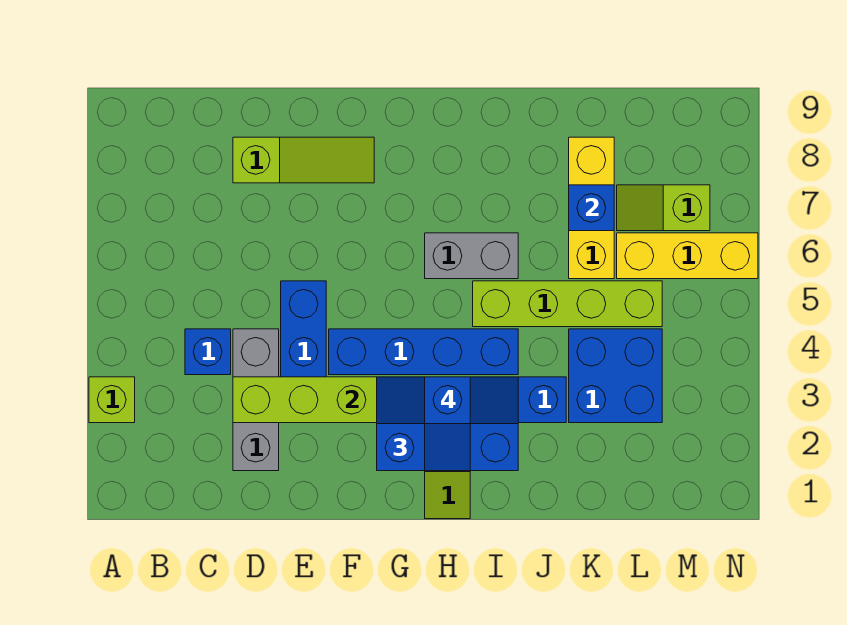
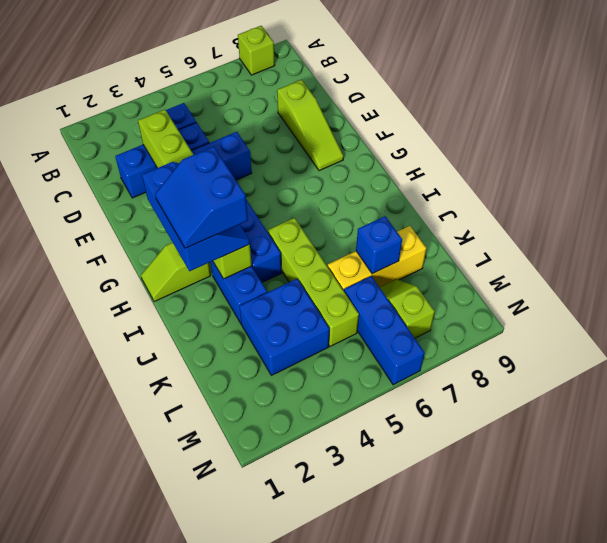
lime 1x1 brick [89,377,135,423] -> lime 1x1 brick moved to [238,26,275,75]
grey 1x3 brick [233,329,279,471] -> blue 1x3 brick [115,123,209,198]
blue 1x2 slope [425,377,470,471] -> blue 2x2 slope [155,147,248,248]
grey 1x2 brick [425,233,518,279] -> none
yellow 1x3 brick [617,233,758,279] -> blue 1x3 brick [344,276,424,385]

